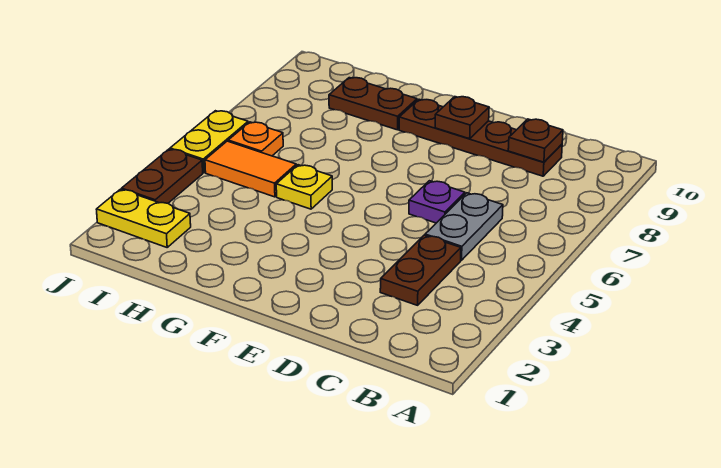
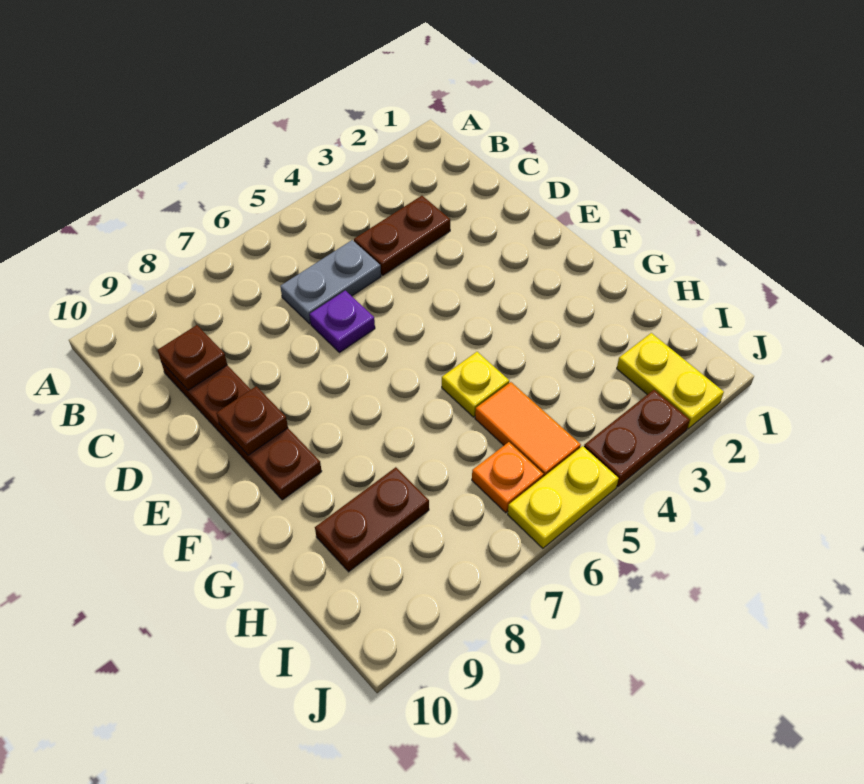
brown 1x2 plate [329,78,417,130] -> brown 1x2 plate turned to [315,467,429,572]

